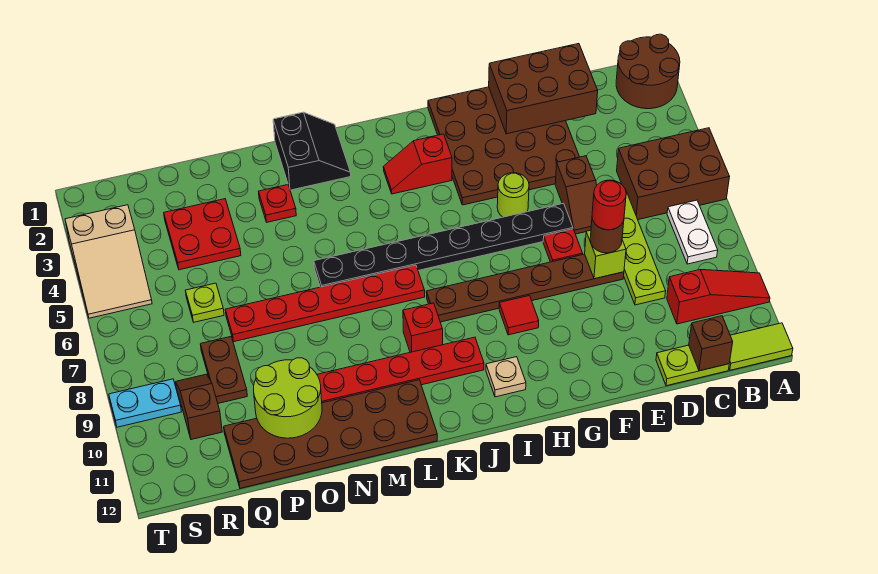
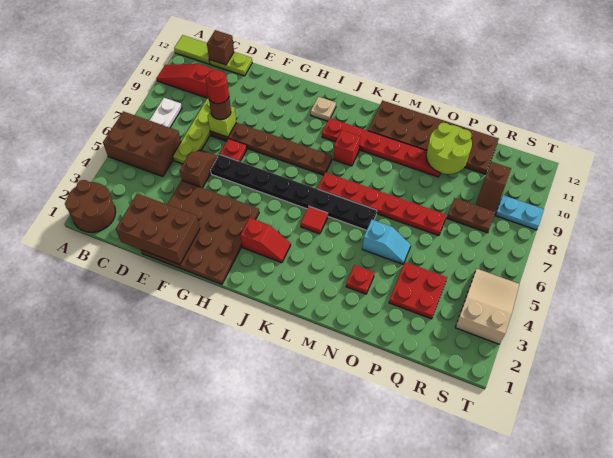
lime 1x1 round brick [497,173,529,217] -> none
red 1x1 tile [499,296,539,335] -> red 1x1 tile moved to [301,206,328,234]
black 2x2 slope [273,112,351,190] -> none
none -> cyan 1x2 slope [362,220,411,264]
lime 1x1 plate [185,283,224,322] -> none
brown 1x2 plate [201,337,247,403] -> brown 1x2 plate turned to [447,198,495,233]

